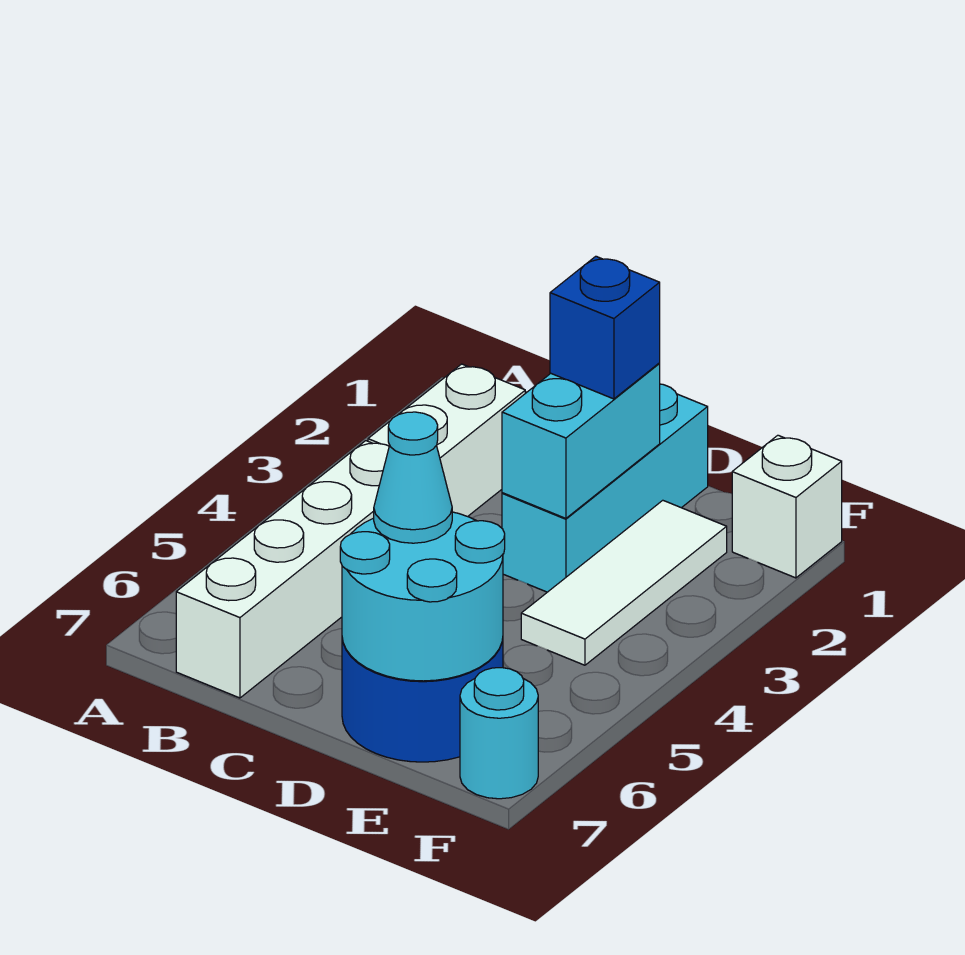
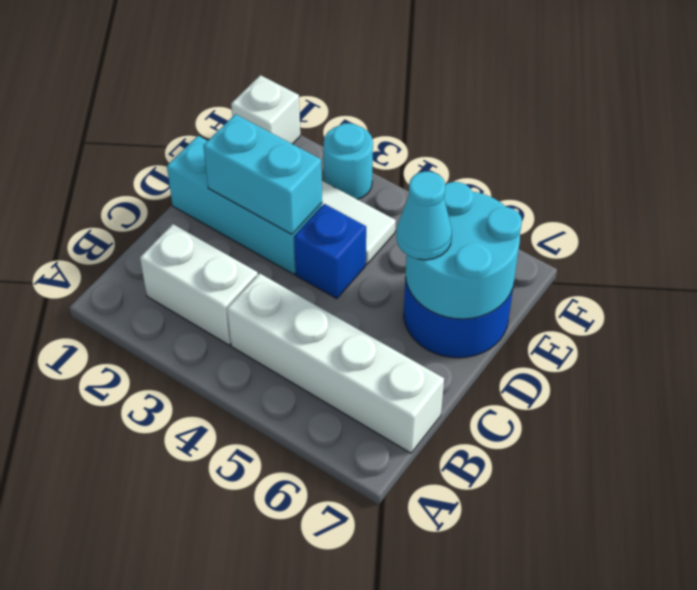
blue 1x1 brick [550,256,660,399] -> blue 1x1 brick moved to [294,204,366,299]
cyan 1x1 round brick [460,668,538,799] -> cyan 1x1 round brick moved to [324,123,373,200]

